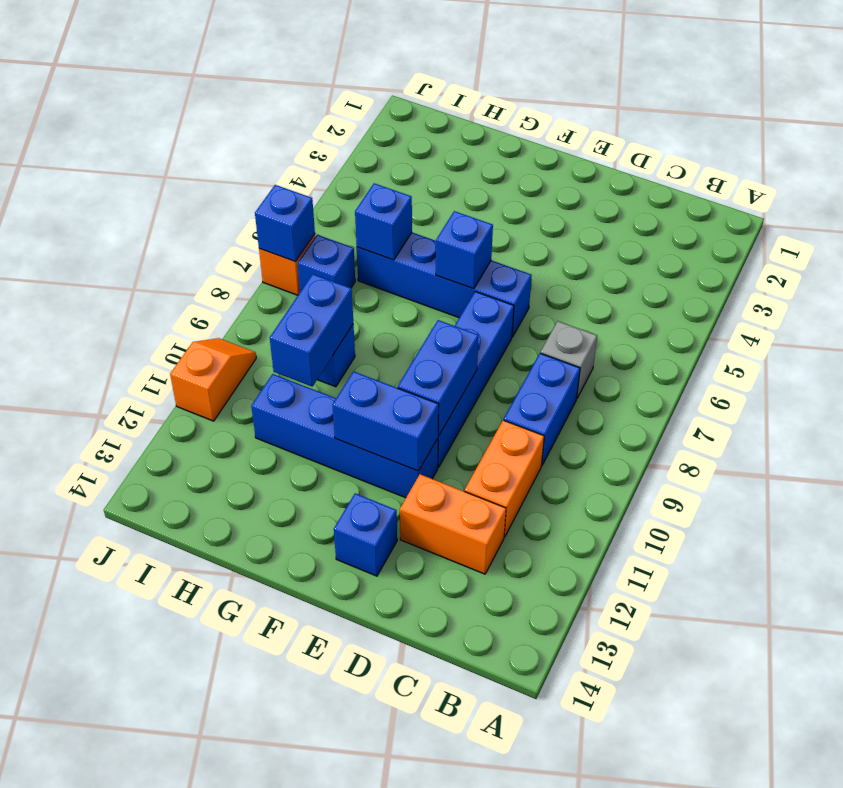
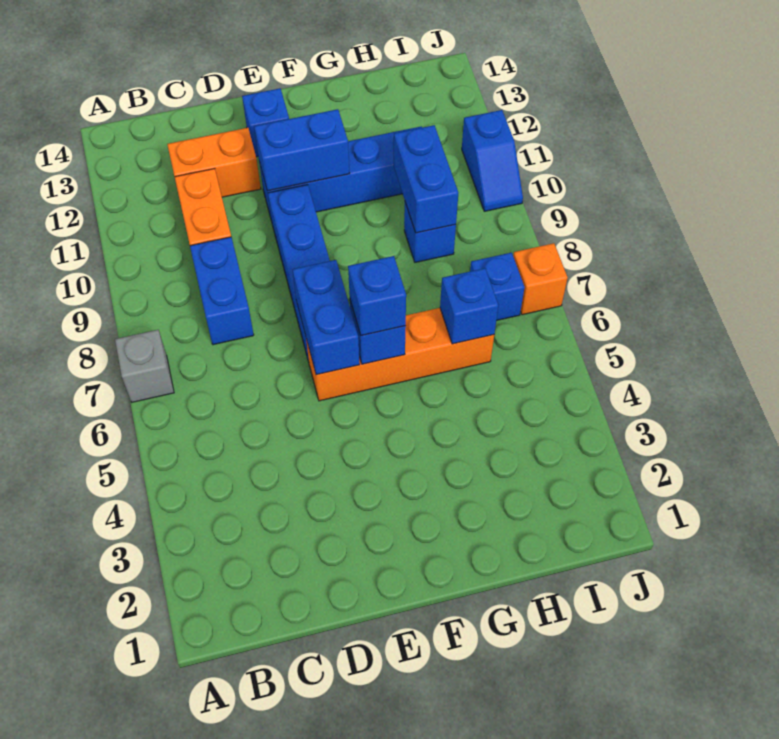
grey 1x1 brick [541,321,597,398] -> grey 1x1 brick moved to [115,330,174,402]
blue 1x4 brick [357,233,532,337] -> orange 1x4 brick [306,308,494,401]
blue 1x2 brick [398,320,479,436] -> blue 1x2 brick moved to [293,260,360,375]
blue 1x1 brick [255,185,315,262] -> blue 1x1 brick moved to [348,256,406,336]
orange 1x2 slope [170,338,256,421] -> blue 1x2 slope [462,110,523,211]

